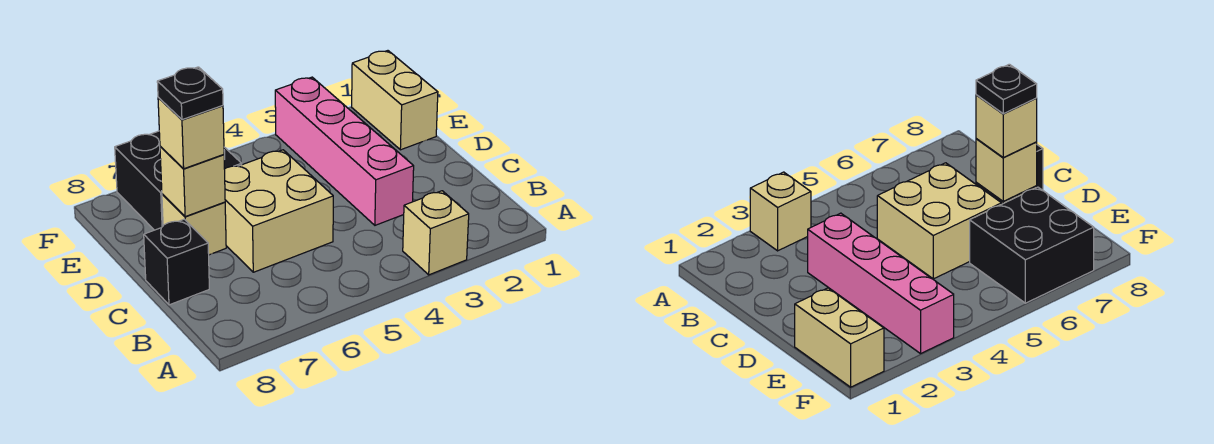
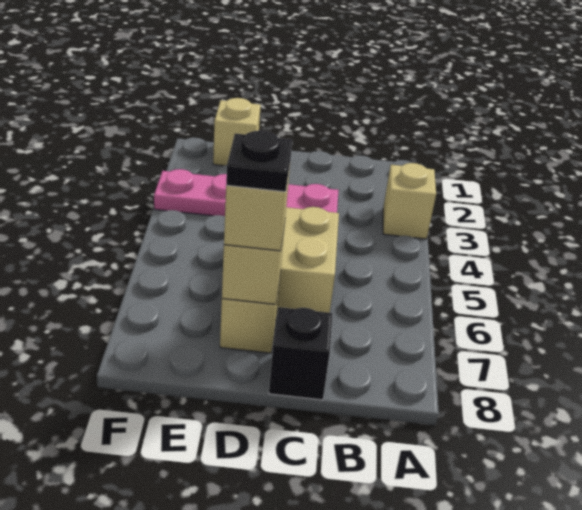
pink 1x4 brick [275,77,414,225] -> pink 1x4 plate [154,169,339,216]
tan 1x2 brick [352,51,438,150] -> tan 1x1 brick [213,98,261,166]
black 2x2 brick [115,131,242,230] -> none

